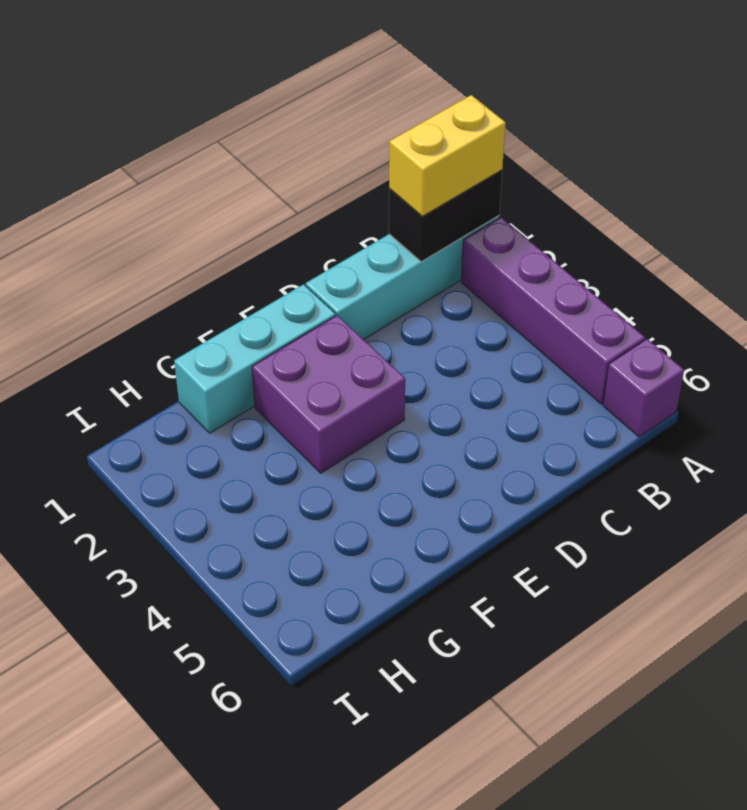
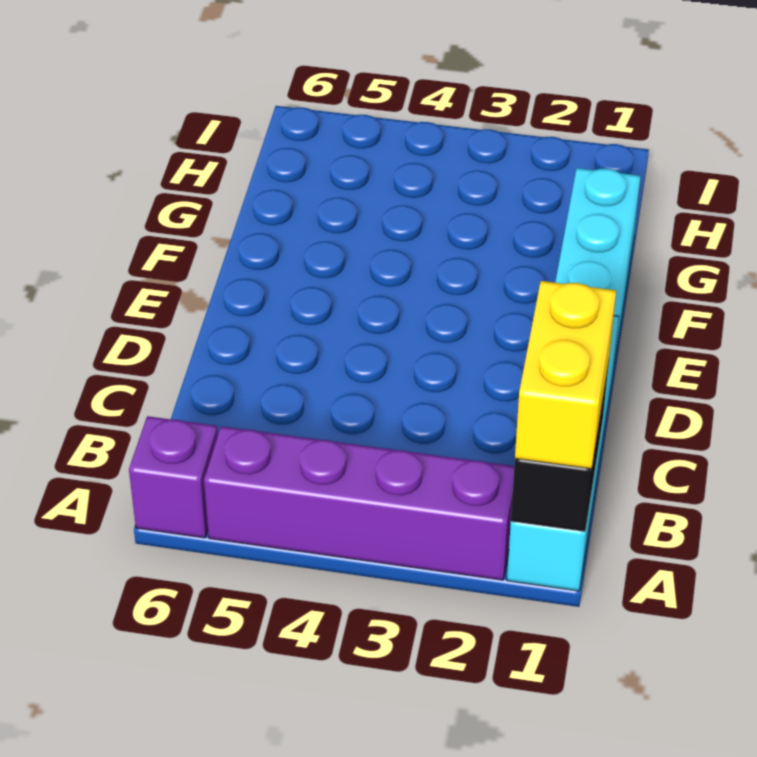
purple 2x2 brick [252,315,405,473] -> none

